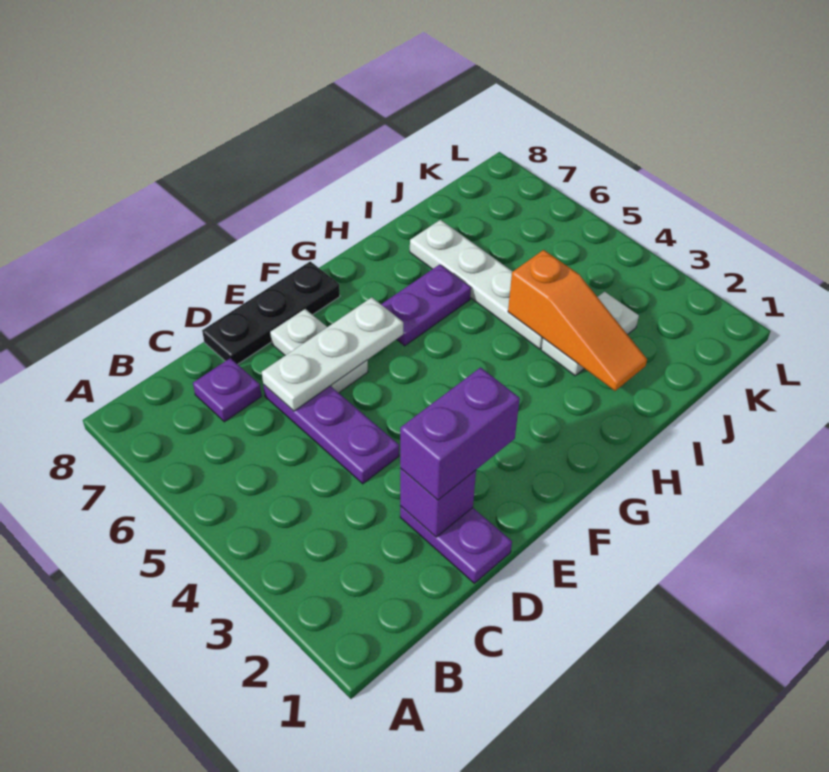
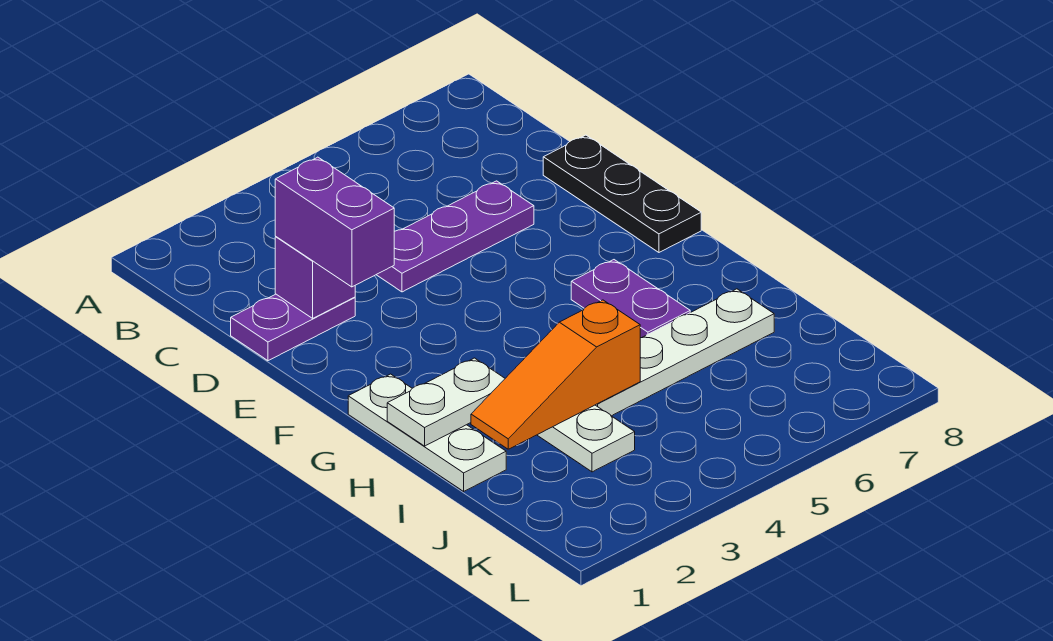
purple 1x1 plate [193,358,261,422] -> none
white 1x3 plate [262,297,403,411] -> white 1x3 plate moved to [348,374,506,491]
white 1x2 plate [270,309,368,393] -> white 1x2 plate moved to [387,358,505,446]

